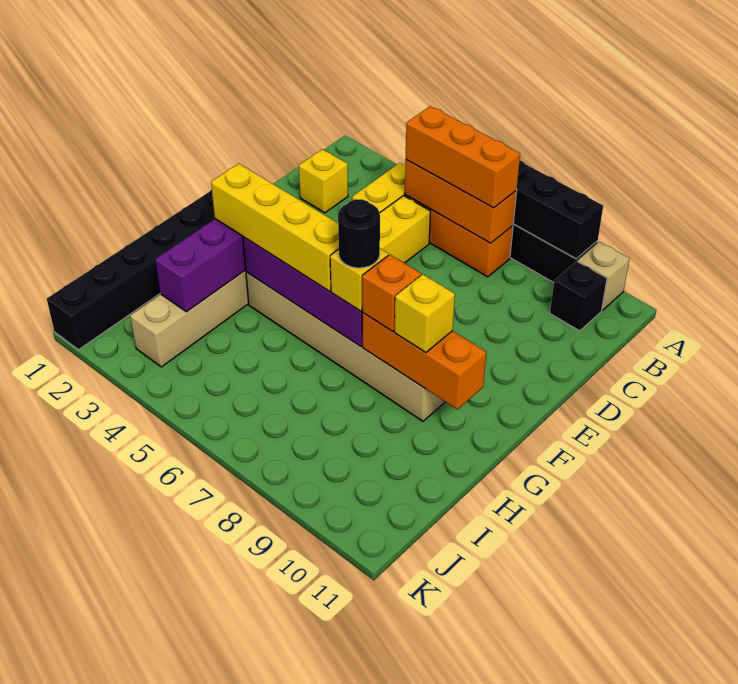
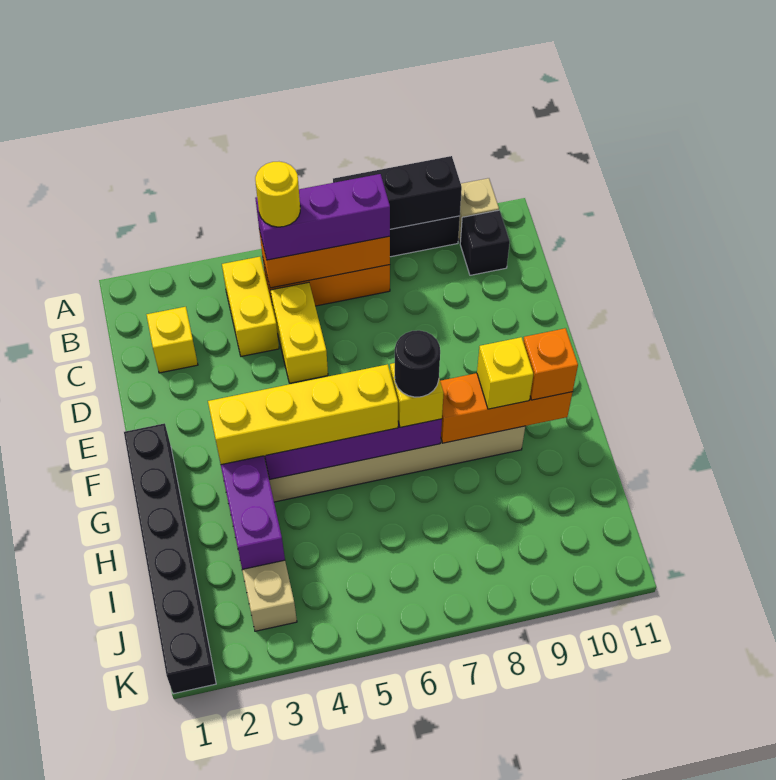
orange 1x3 brick [406,106,520,208] -> purple 1x3 brick [255,174,390,260]
none -> yellow 1x1 round brick [255,162,300,227]
orange 1x1 brick [362,255,421,332] -> orange 1x1 brick moved to [523,328,578,400]

